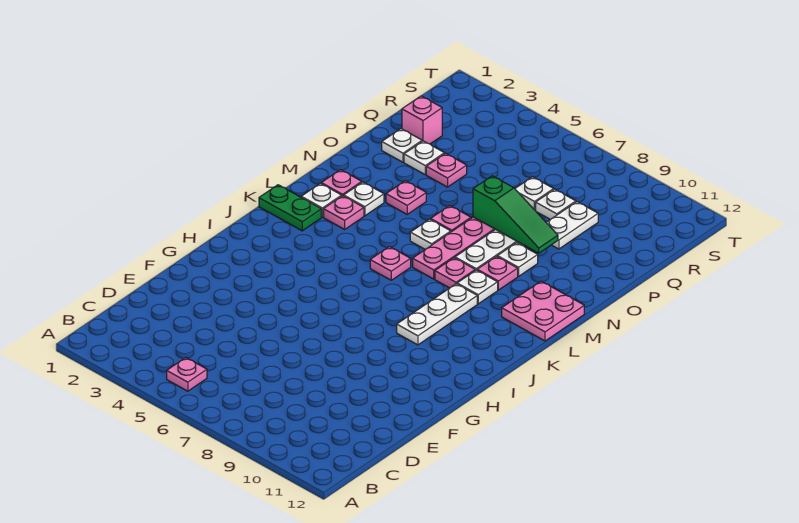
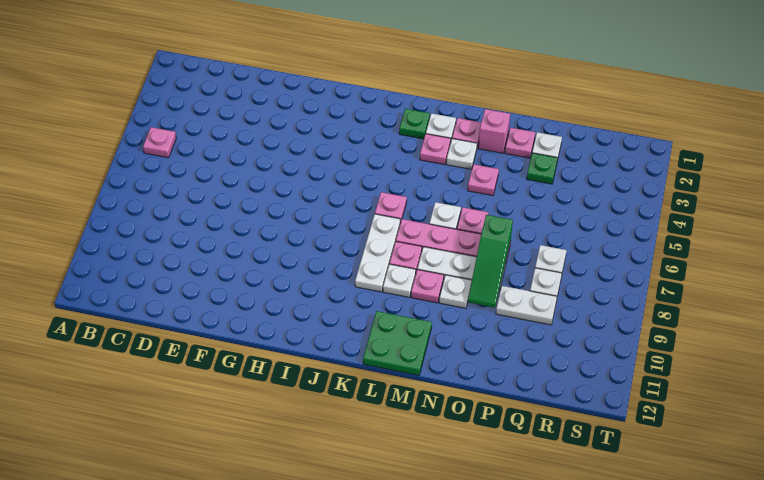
white 1x3 plate [397,284,477,345] -> white 1x3 plate turned to [355,214,400,292]
green 1x2 plate [259,185,321,231] -> green 1x1 plate [399,109,430,139]
pink 2x2 plate [502,281,584,341] -> green 2x2 plate [363,311,432,375]
white 1x1 plate [404,141,444,175] -> green 1x1 plate [527,153,558,184]
pink 1x1 plate [426,153,467,187] -> pink 1x1 plate moved to [505,128,535,158]
pink 1x1 brick [402,96,442,144] -> pink 1x1 brick moved to [478,109,510,153]

